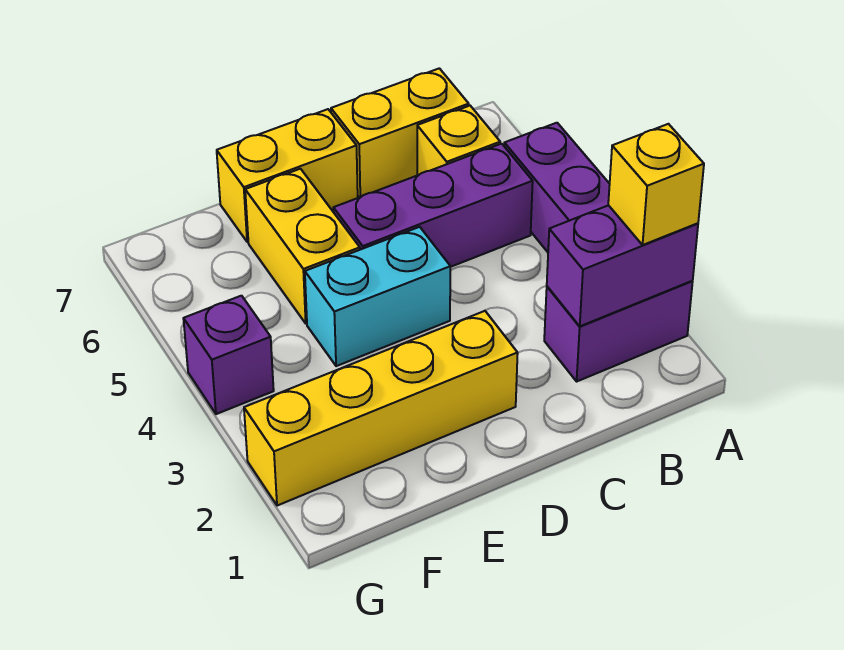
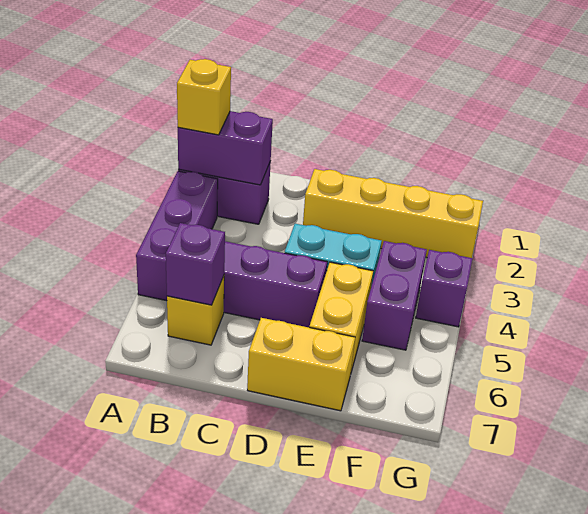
none -> purple 1x1 brick [166,223,225,305]
yellow 1x2 brick [331,68,469,197] -> none
none -> purple 1x2 brick [362,241,427,350]

